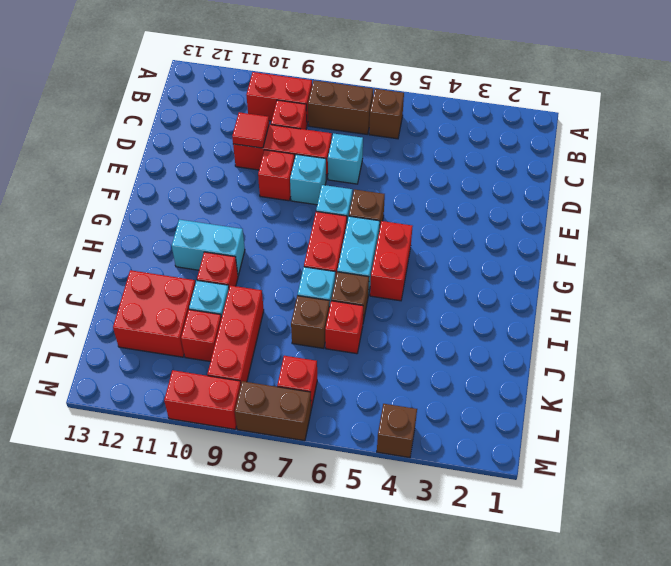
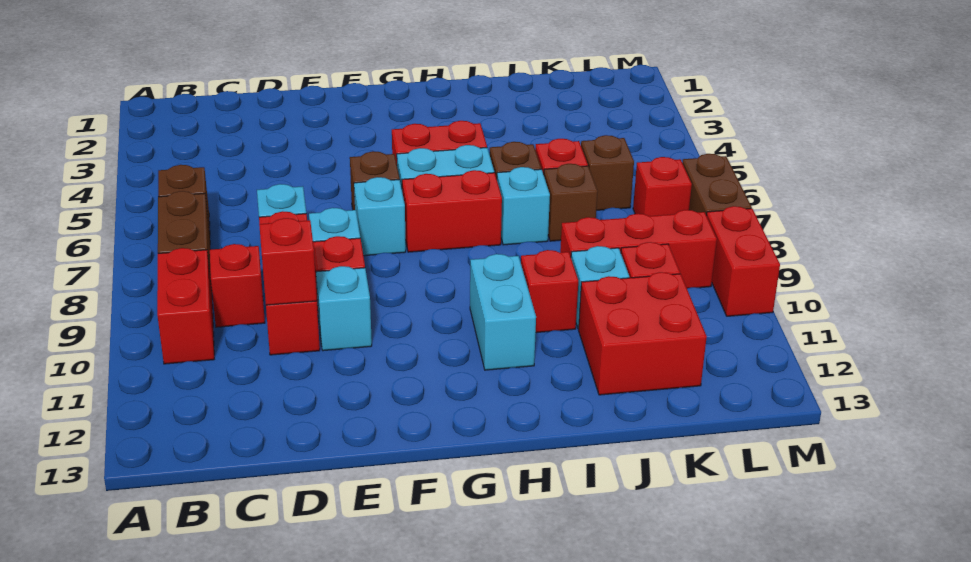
red 1x1 tile [232,112,269,148] -> red 1x1 brick [259,218,317,305]
none -> cyan 1x1 brick [316,266,372,351]
brown 1x1 brick [377,404,417,458] -> brown 1x1 brick moved to [581,135,634,210]

